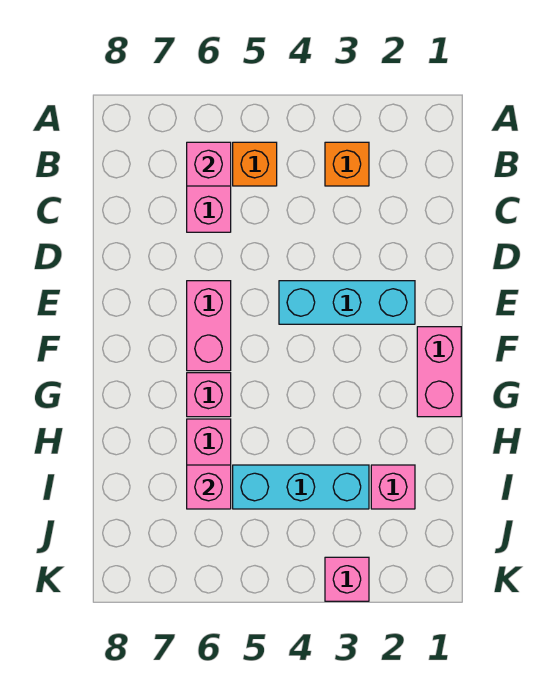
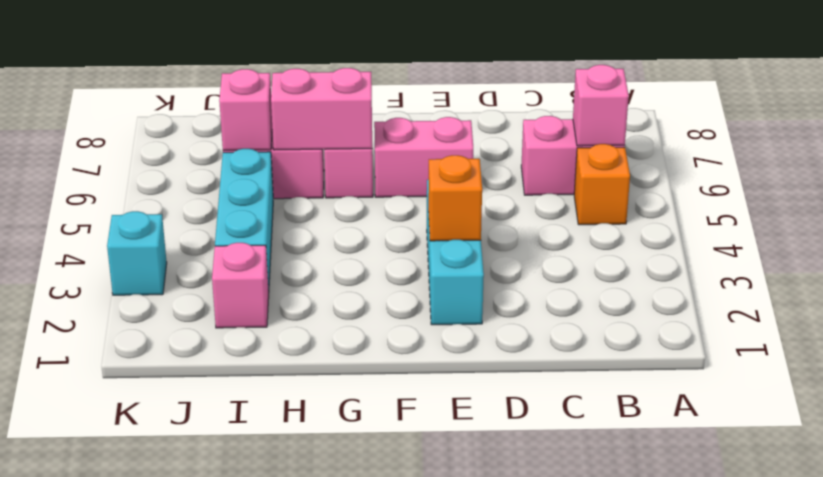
orange 1x1 brick [325,142,369,186] -> orange 1x1 brick moved to [428,155,482,241]
pink 1x2 brick [417,327,461,417] -> pink 1x2 brick moved to [271,68,372,150]
pink 1x1 brick [325,557,369,601] -> cyan 1x1 brick [107,211,167,295]

